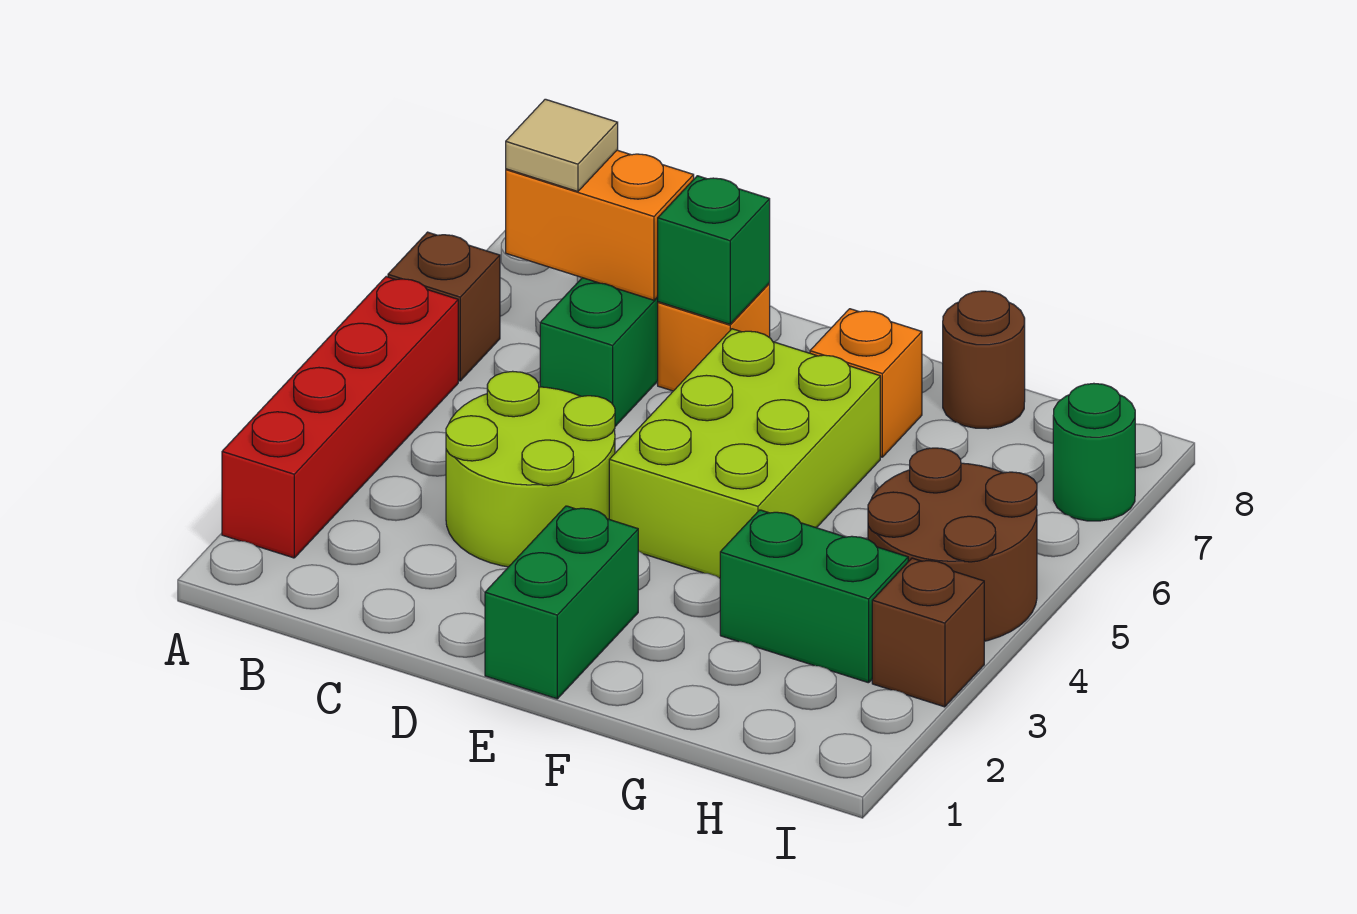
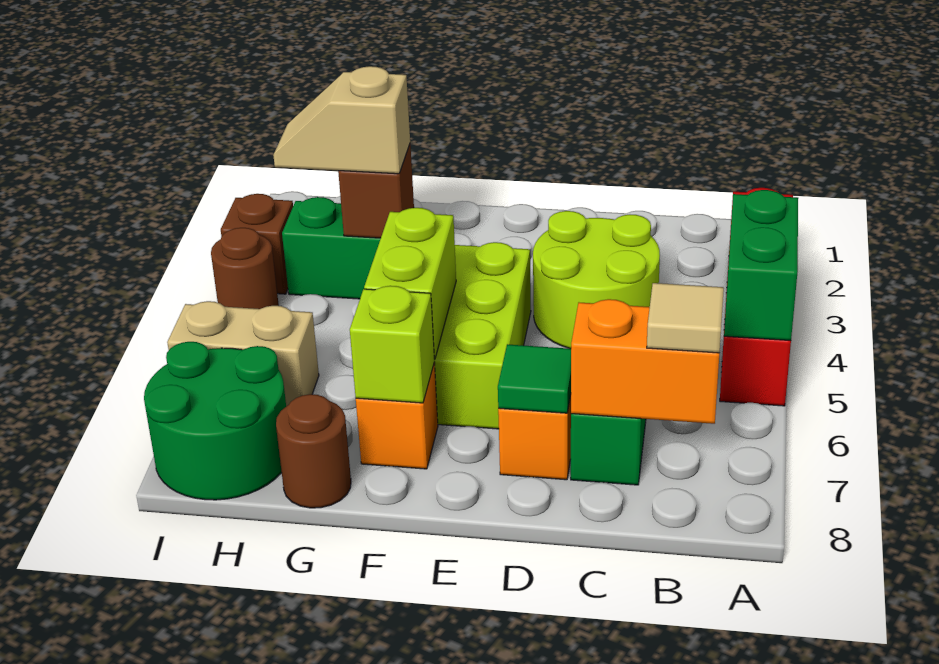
brown 1x1 brick [388,232,500,381] -> brown 1x1 brick moved to [338,145,414,238]
green 1x1 brick [658,176,770,324] -> green 1x1 tile [498,344,571,413]
green 1x2 brick [485,506,638,699] -> green 1x2 brick moved to [724,190,798,341]
none -> lime 1x2 brick [364,208,456,359]
none -> lime 1x1 brick [350,286,434,403]
none -> tan 1x2 slope [273,66,410,174]
brown 2x2 round brick [868,448,1037,641] -> brown 1x1 round brick [211,228,279,309]
none -> tan 1x2 brick [167,301,319,406]
green 1x1 round brick [1053,383,1135,521] -> green 2x2 round brick [144,342,286,500]

